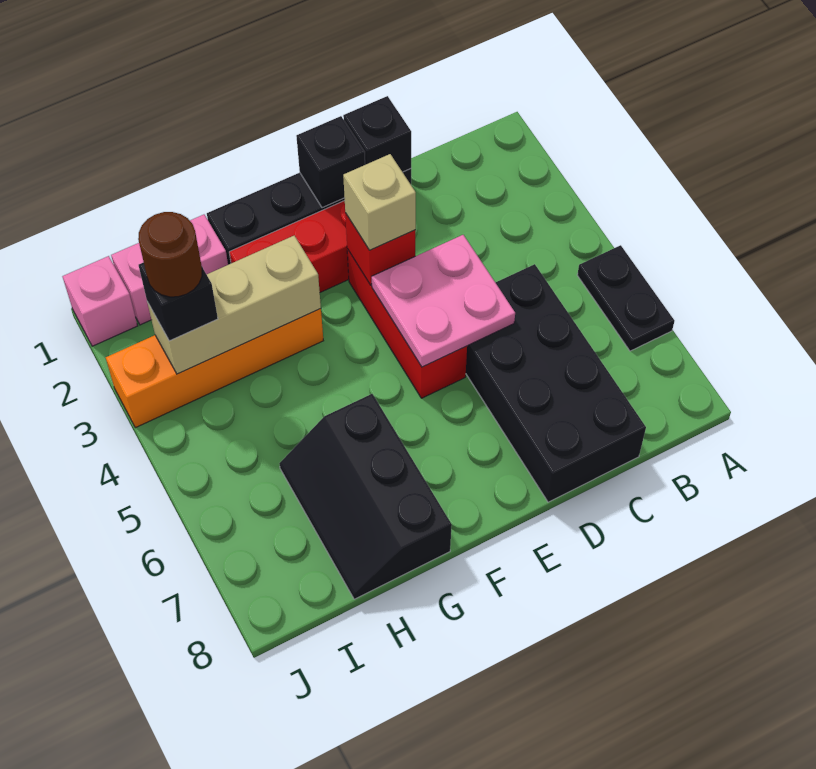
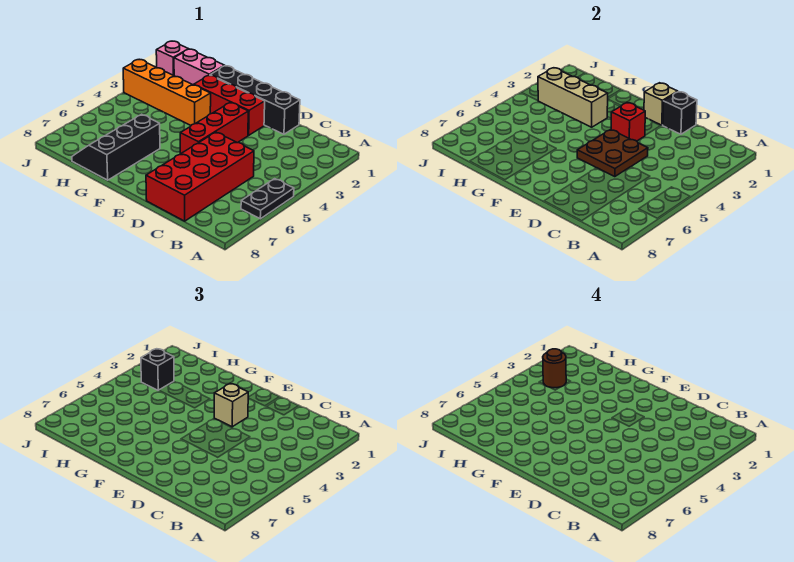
black 2x4 brick [466,264,646,502] -> red 2x4 brick [146,132,254,221]
pink 2x2 plate [372,235,515,367] -> brown 2x2 plate [577,130,648,176]
black 1x1 brick [296,116,365,208] -> tan 1x1 brick [644,83,678,125]

